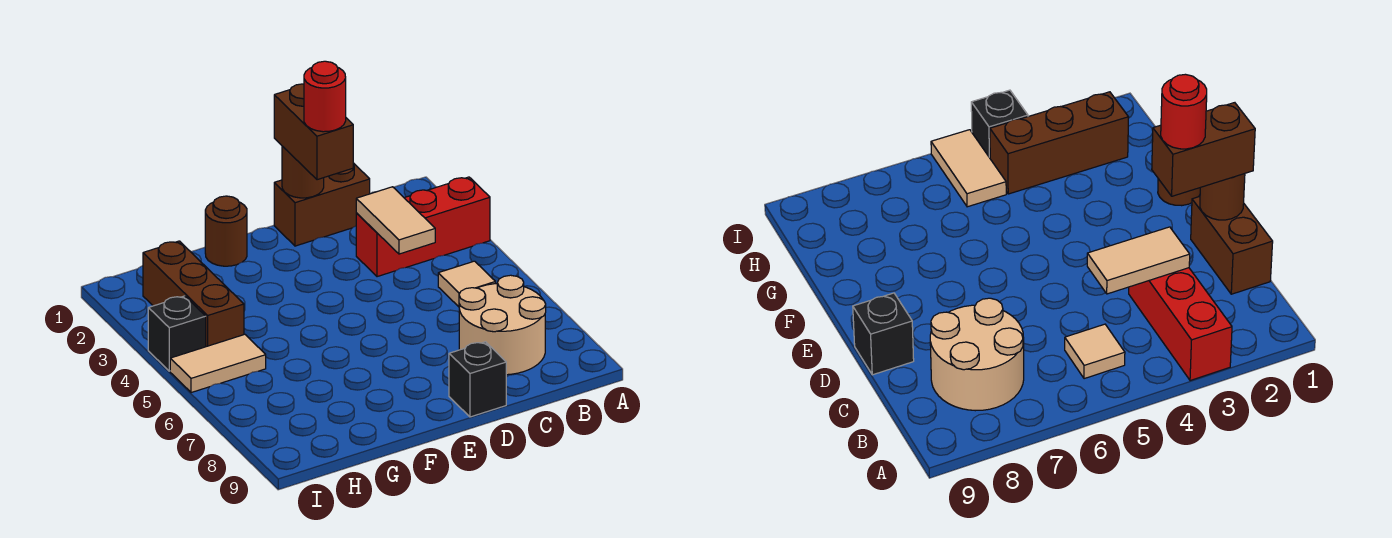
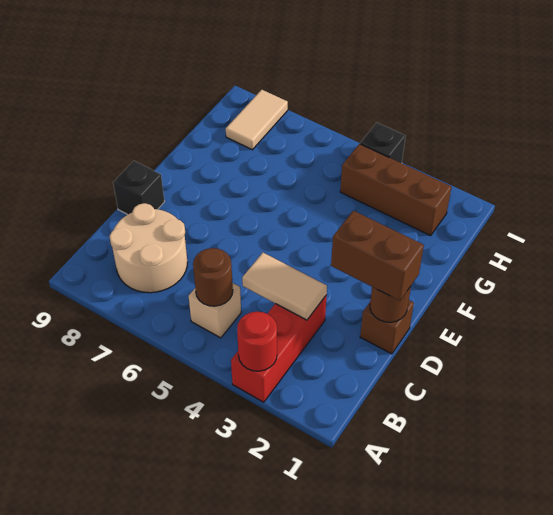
tan 1x1 tile [438,261,495,307] -> tan 1x1 brick [189,283,241,338]
brown 1x2 brick [274,163,370,246] -> brown 1x1 brick [360,300,414,354]
red 1x1 round brick [304,61,346,132] -> red 1x1 round brick moved to [237,312,277,371]
brown 1x1 round brick [205,196,247,266] -> brown 1x1 round brick moved to [193,248,233,306]
tan 1x2 tile [170,334,266,393] -> tan 1x2 tile moved to [226,90,288,150]

